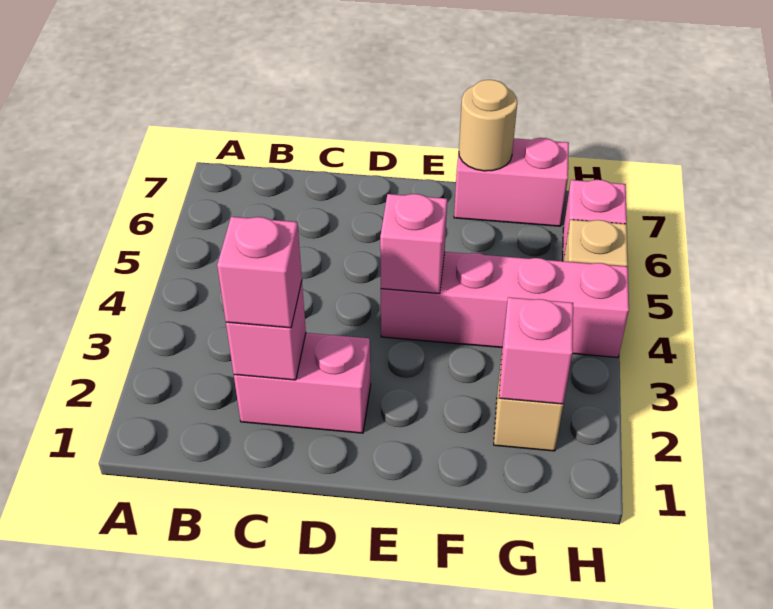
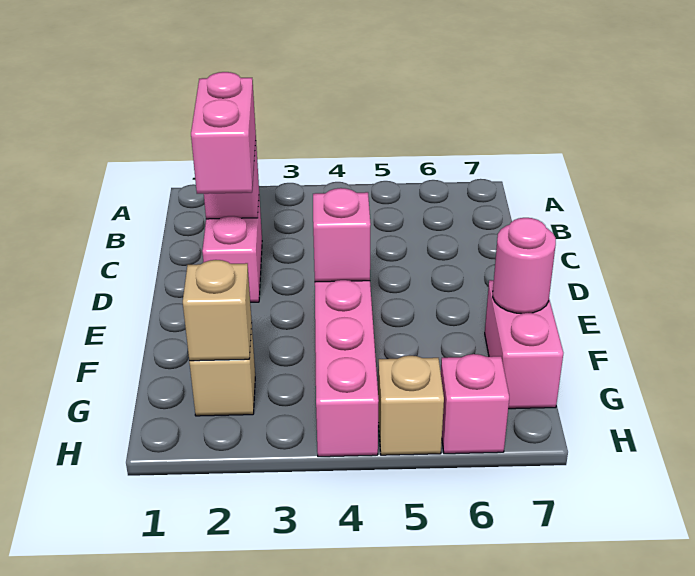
pink 1x1 brick [217,217,302,328] -> pink 1x2 brick [191,72,256,194]
tan 1x1 round brick [459,80,517,171] -> pink 1x1 round brick [493,218,556,314]
pink 1x1 brick [499,297,573,404] -> tan 1x1 brick [183,260,252,361]

